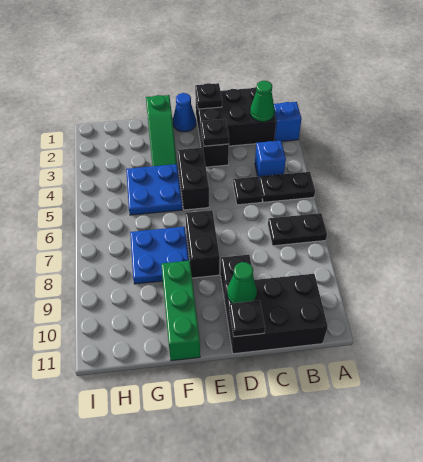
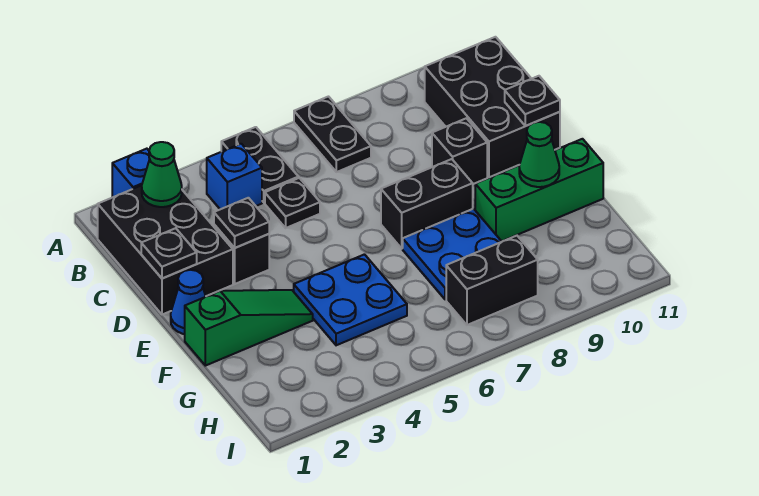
green 1x1 cone [227,262,257,303] -> green 1x1 cone moved to [519,122,559,187]
black 1x2 brick [178,148,209,210] -> black 1x2 brick moved to [446,236,538,325]

